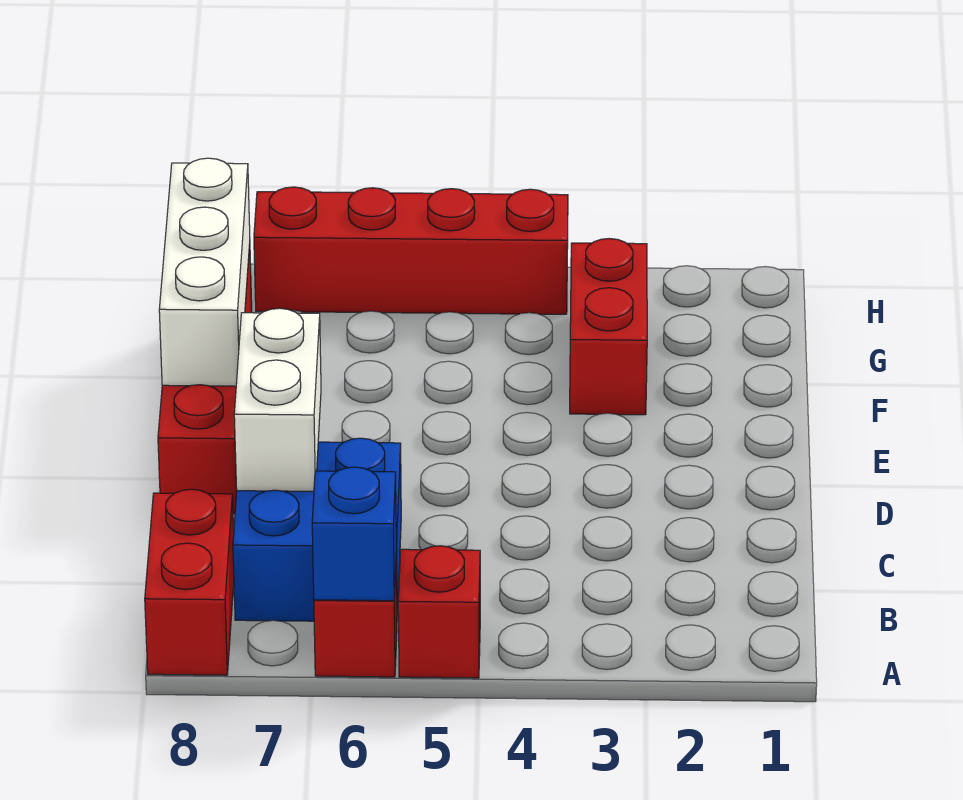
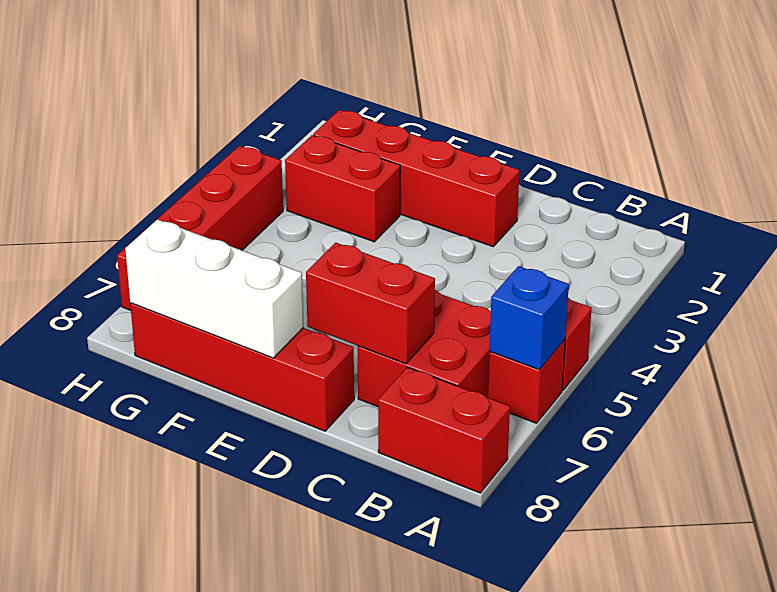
blue 2x2 brick [233,438,401,621] -> red 2x2 brick [358,290,491,407]
white 1x2 brick [234,308,321,491] -> red 1x2 brick [306,243,435,364]
none -> red 1x4 brick [313,110,519,247]

